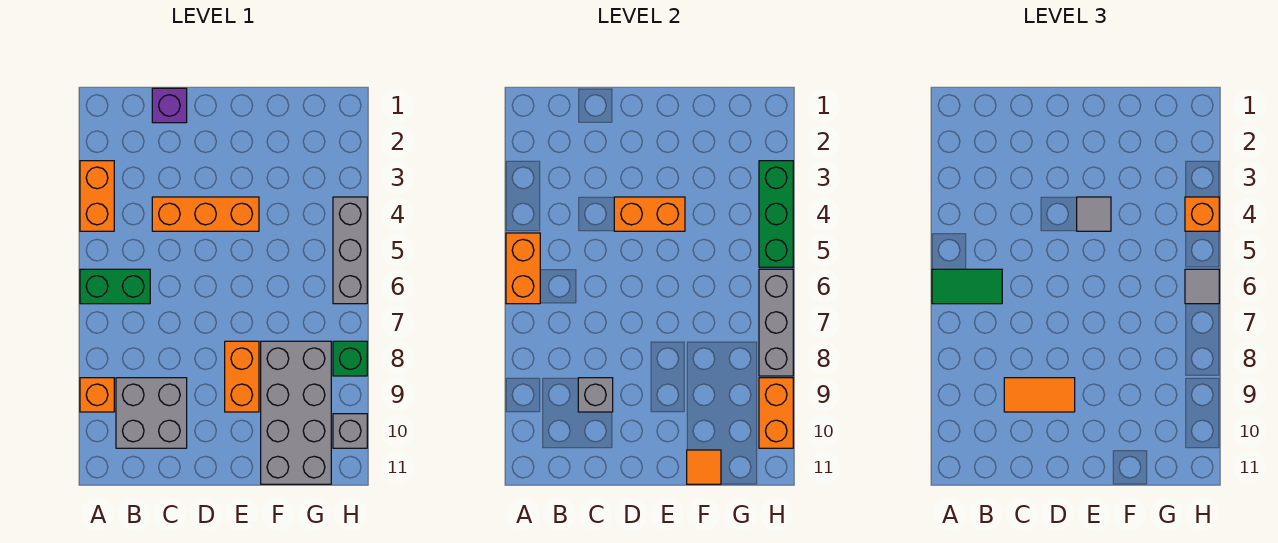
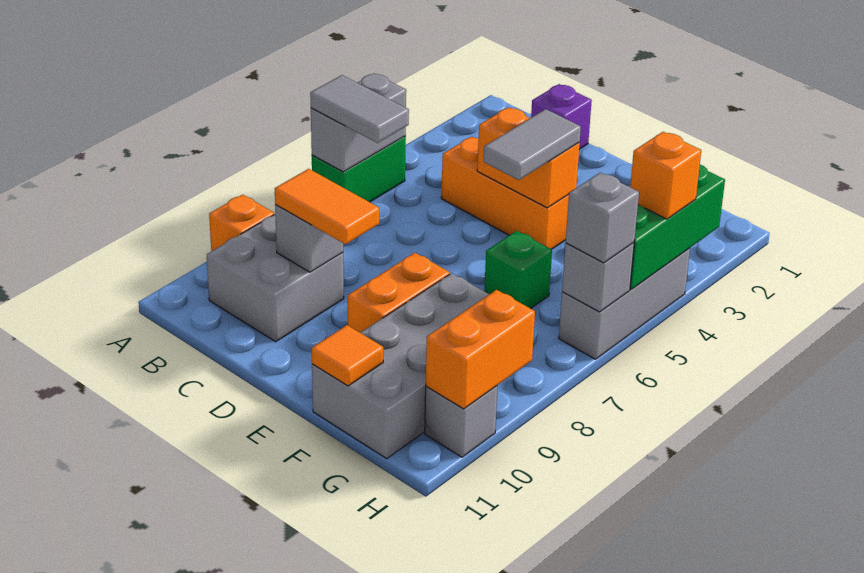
orange 1x2 brick [80,161,114,231] -> none
orange 1x2 brick [506,233,540,304] -> grey 1x2 brick [311,73,406,172]
green 1x2 brick [80,269,150,304] -> green 1x2 brick turned to [312,136,406,202]
green 1x2 tile [932,269,1002,304] -> grey 1x2 tile [310,75,409,143]
grey 1x1 tile [1077,197,1111,231] -> grey 1x2 tile [484,109,581,180]
grey 1x3 brick [759,269,793,376] -> grey 1x1 brick [562,242,634,312]
grey 1x1 tile [1185,269,1219,304] -> grey 1x1 brick [566,172,639,263]
green 1x1 brick [333,341,367,376] -> green 1x1 brick moved to [484,231,552,309]

